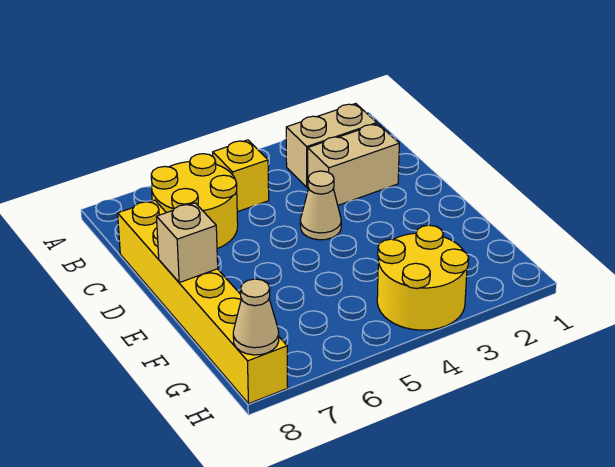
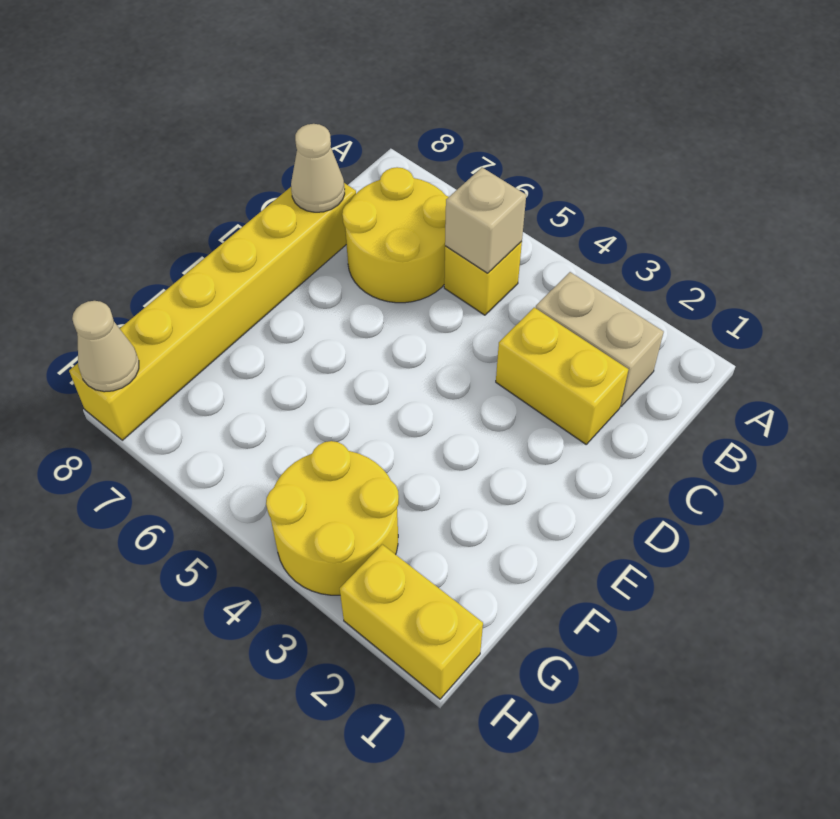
tan 1x2 brick [308,124,399,205] -> yellow 1x2 brick [496,308,628,444]
tan 1x1 cone [300,171,341,240] -> tan 1x1 cone moved to [291,124,345,212]
tan 1x1 brick [157,203,218,283] -> tan 1x1 brick moved to [445,168,526,273]
none -> yellow 1x2 brick [340,544,483,699]

